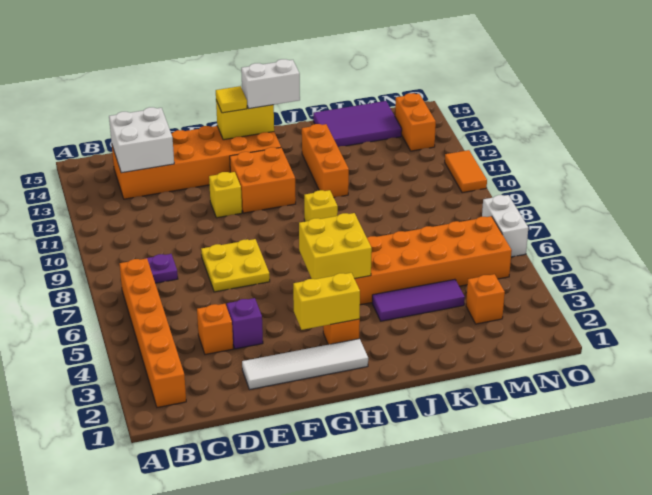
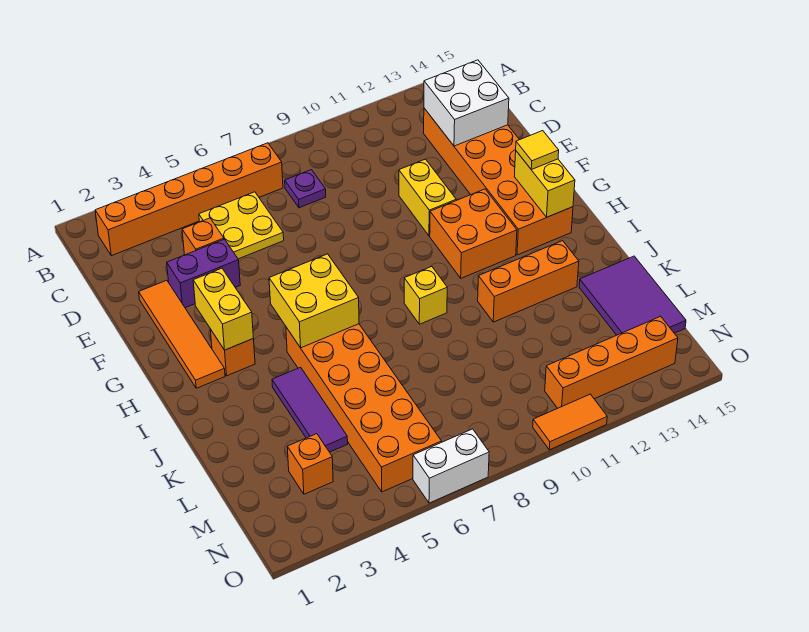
white 1x4 tile [242,339,368,389] -> orange 1x4 tile [139,280,225,388]
purple 1x1 brick [227,298,263,349] -> purple 1x2 brick [167,239,240,308]
yellow 2x2 plate [201,239,270,292] -> yellow 2x2 plate moved to [199,192,284,259]
yellow 1x1 brick [209,172,242,218] -> yellow 1x2 brick [399,159,456,236]
white 1x2 brick [241,59,300,109] -> none
orange 1x2 brick [395,93,436,151] -> orange 1x4 brick [545,316,678,408]

